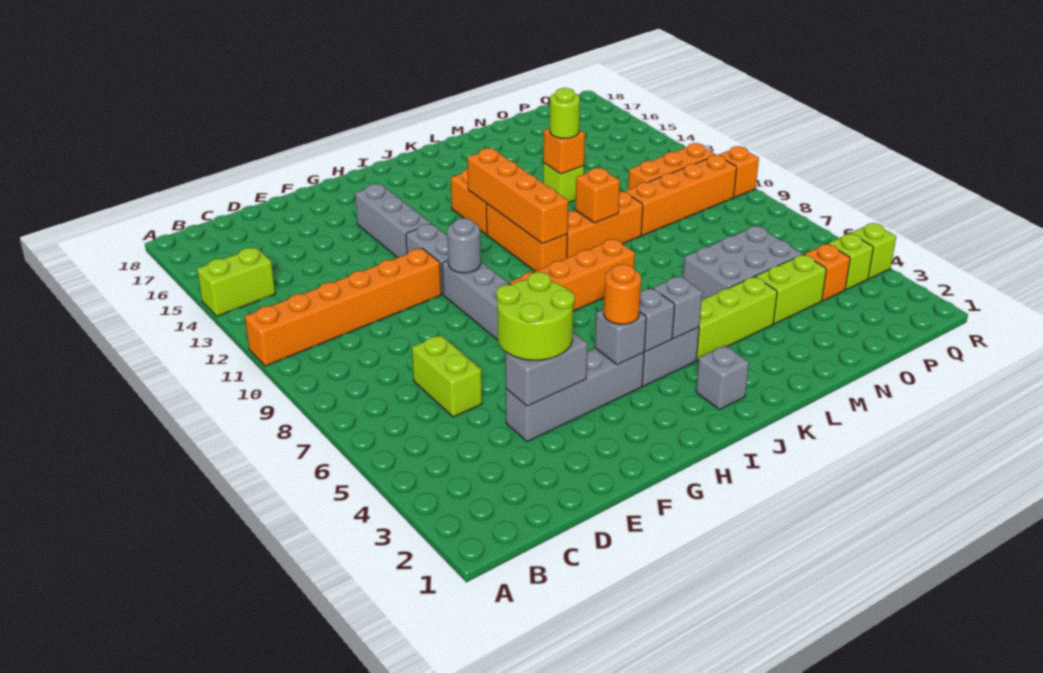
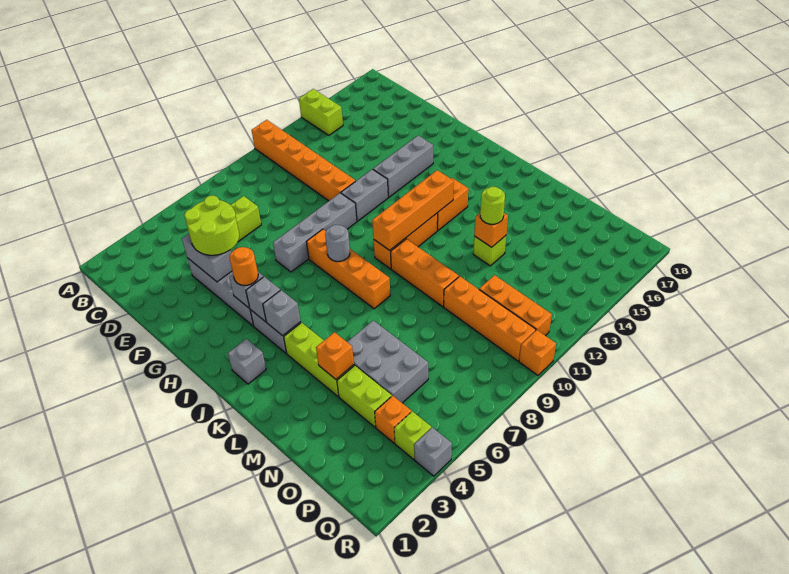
grey 1x1 round brick [447,218,481,273] -> grey 1x1 round brick moved to [325,225,350,261]
orange 1x1 brick [575,168,620,223] -> orange 1x1 brick moved to [316,332,354,379]
lime 1x1 brick [851,223,896,279] -> grey 1x1 brick [414,427,452,476]

